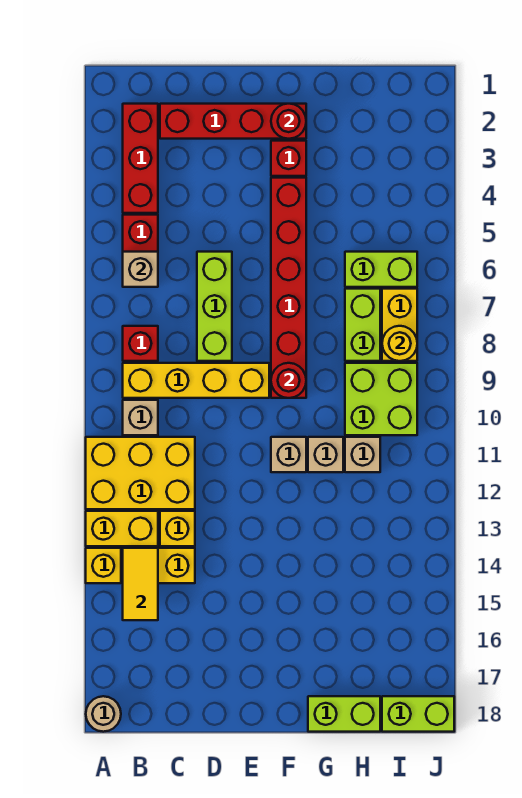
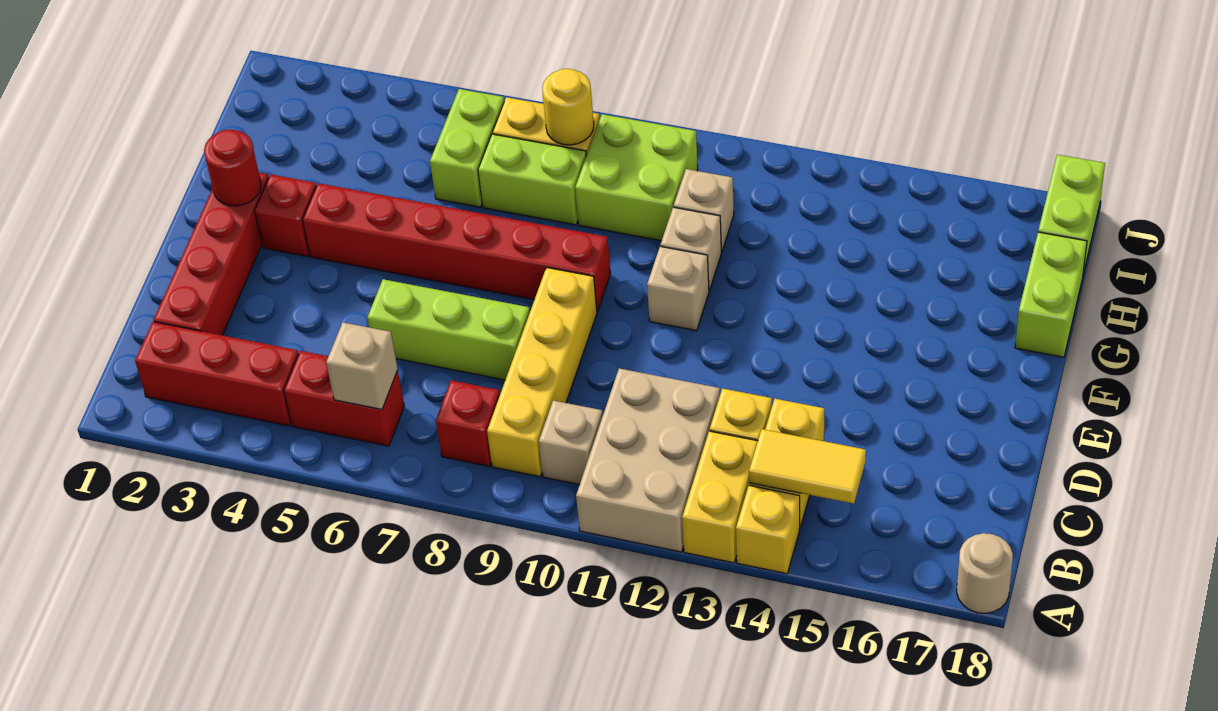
yellow 2x3 brick [86,437,195,509] -> tan 2x3 brick [576,368,720,552]
red 1x1 round brick [271,363,306,398] -> none

